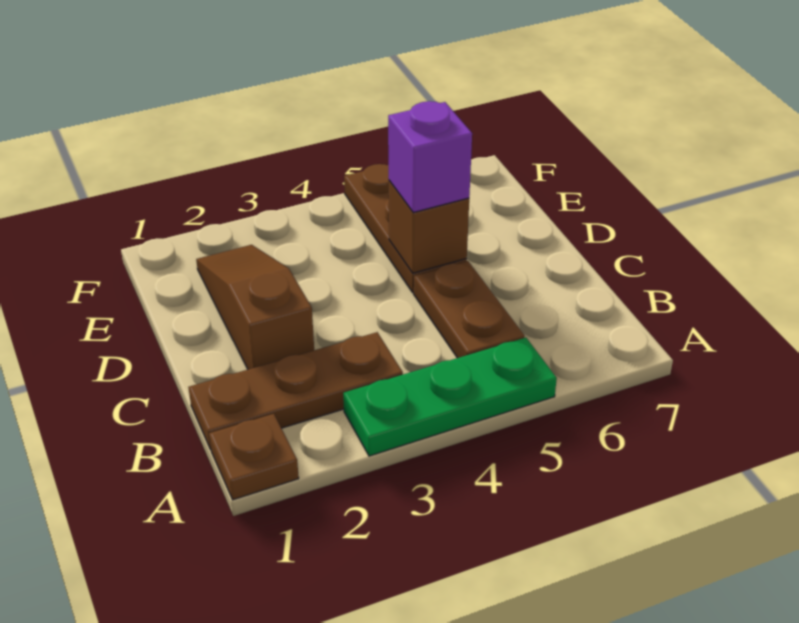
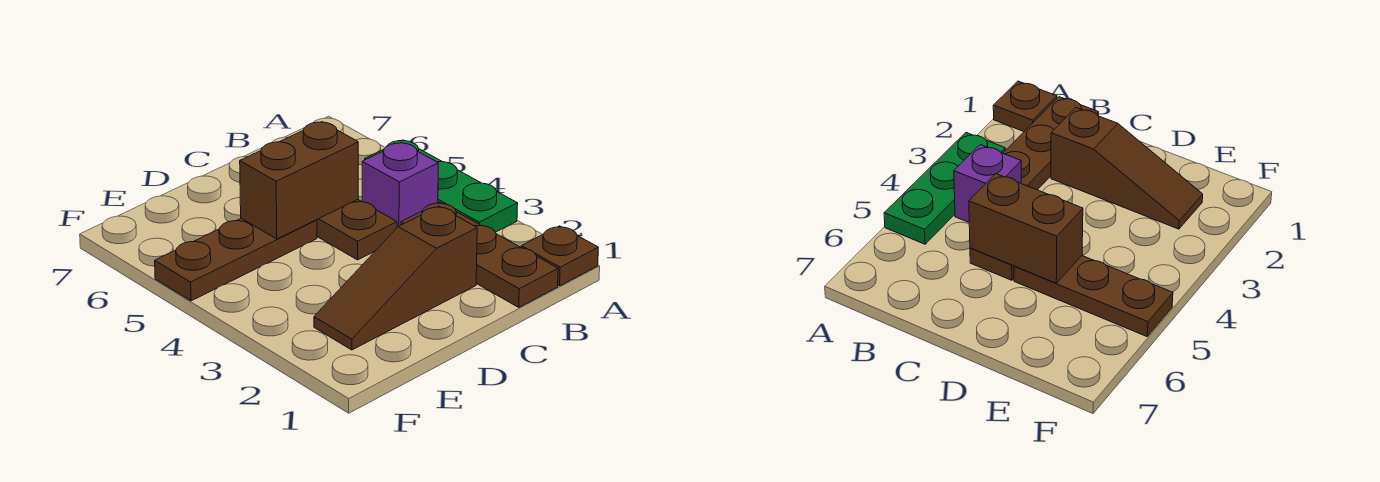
brown 1x2 plate [414,261,524,358] -> brown 1x2 plate turned to [317,200,397,260]
brown 1x1 brick [389,181,469,273] -> brown 1x2 brick [240,122,358,239]
purple 1x1 brick [388,101,472,213] -> purple 1x1 brick moved to [362,143,438,227]

